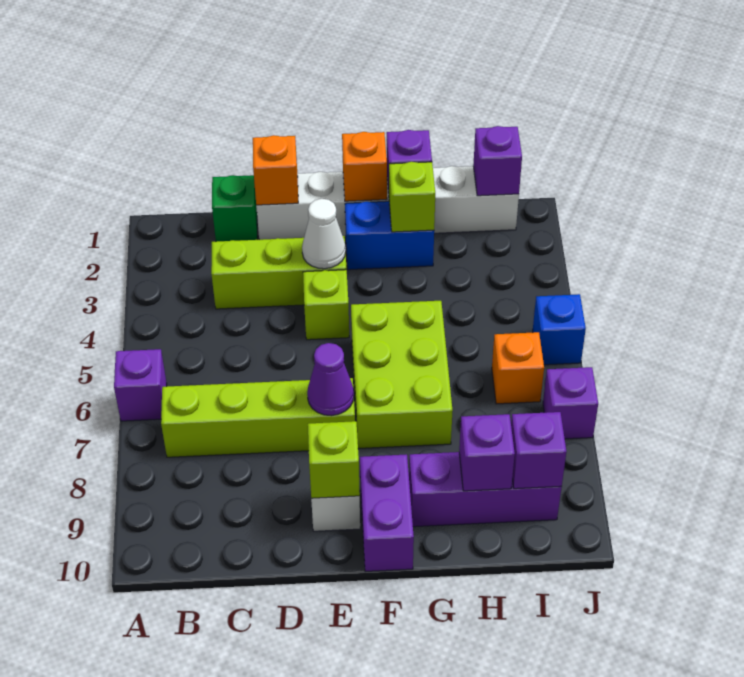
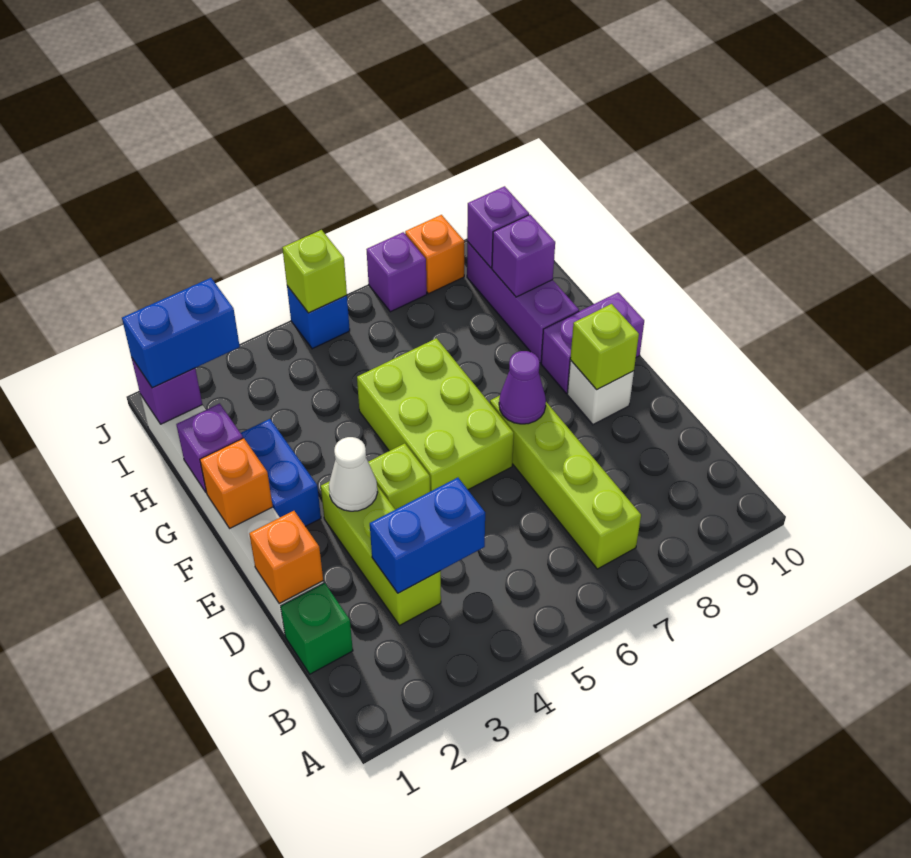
purple 1x1 brick [114,349,167,421] -> none
none -> blue 1x2 brick [370,478,485,593]
lime 2x3 brick [351,301,453,448] -> lime 2x3 brick turned to [357,338,514,492]
lime 1x1 brick [389,162,435,232] -> lime 1x1 brick moved to [282,230,347,313]
none -> blue 1x2 brick [122,278,240,388]
orange 1x1 brick [492,332,544,404] -> orange 1x1 brick moved to [405,215,464,294]

